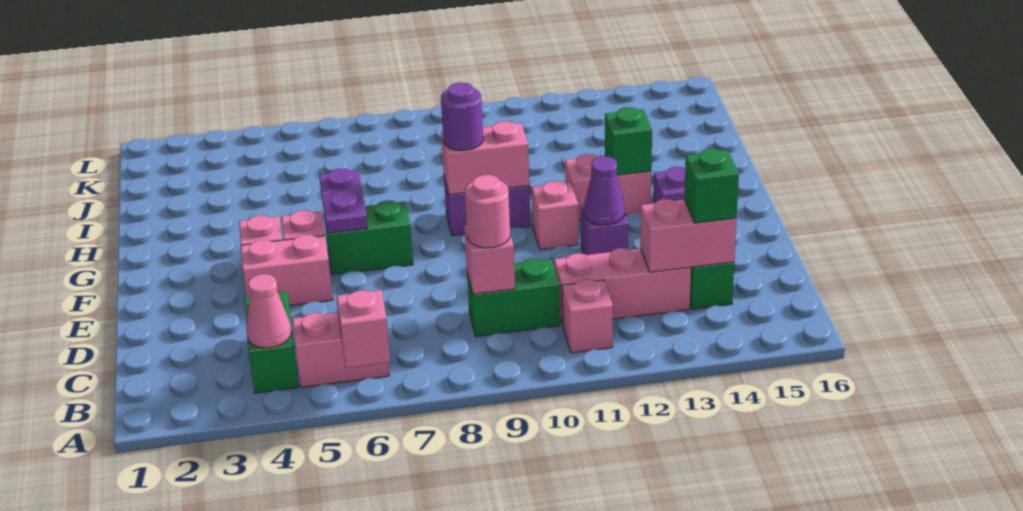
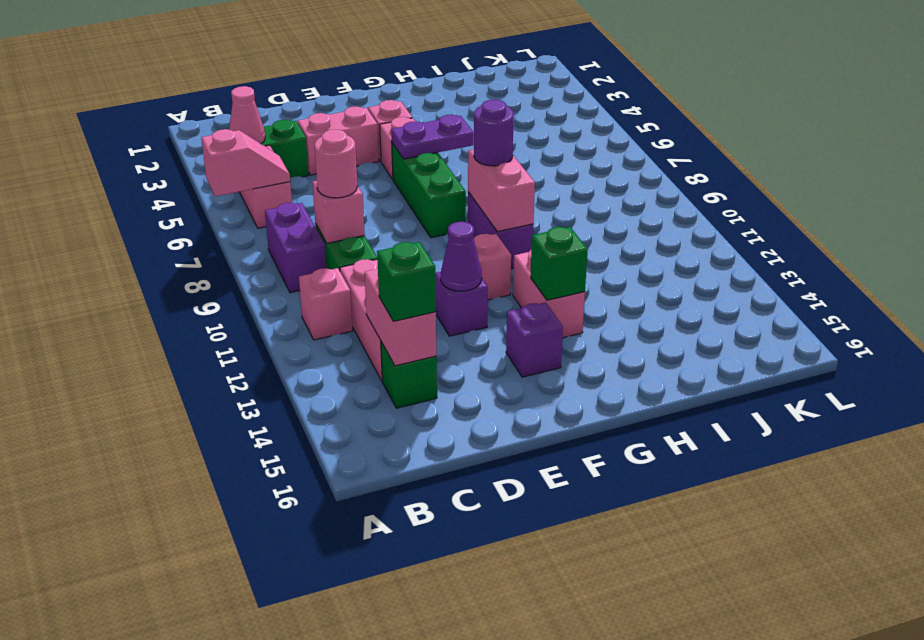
none -> purple 1x2 brick [265,203,326,293]
pink 1x2 brick [241,235,333,306] -> pink 1x2 brick turned to [298,107,379,175]
green 1x2 brick [324,201,413,275] -> green 1x3 brick [392,143,466,238]

